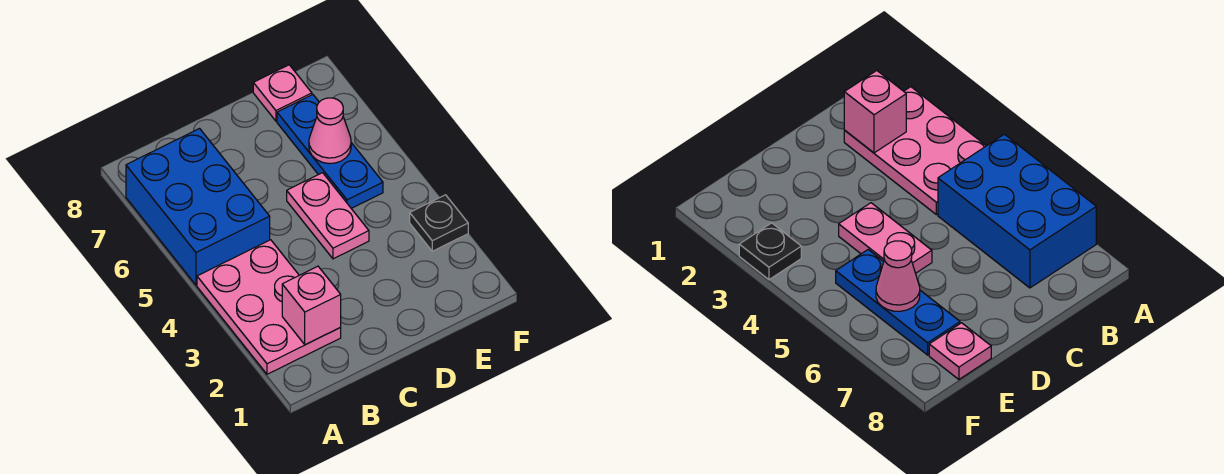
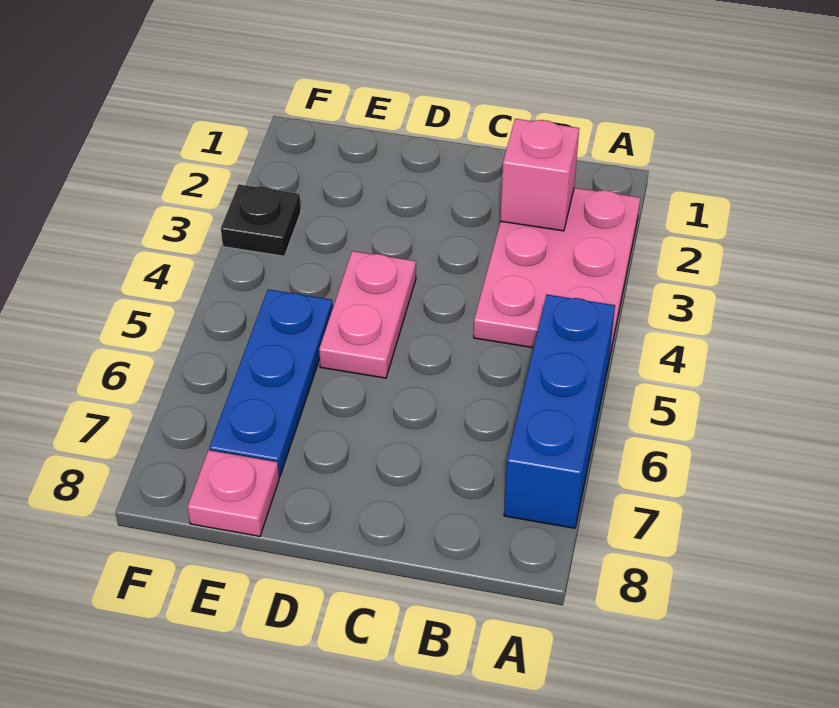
blue 2x3 brick [126,129,270,285] -> blue 1x3 brick [504,295,615,528]
pink 1x1 cone [309,98,351,164] -> none

